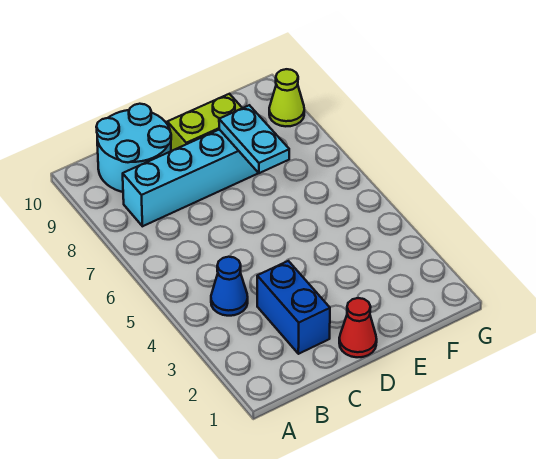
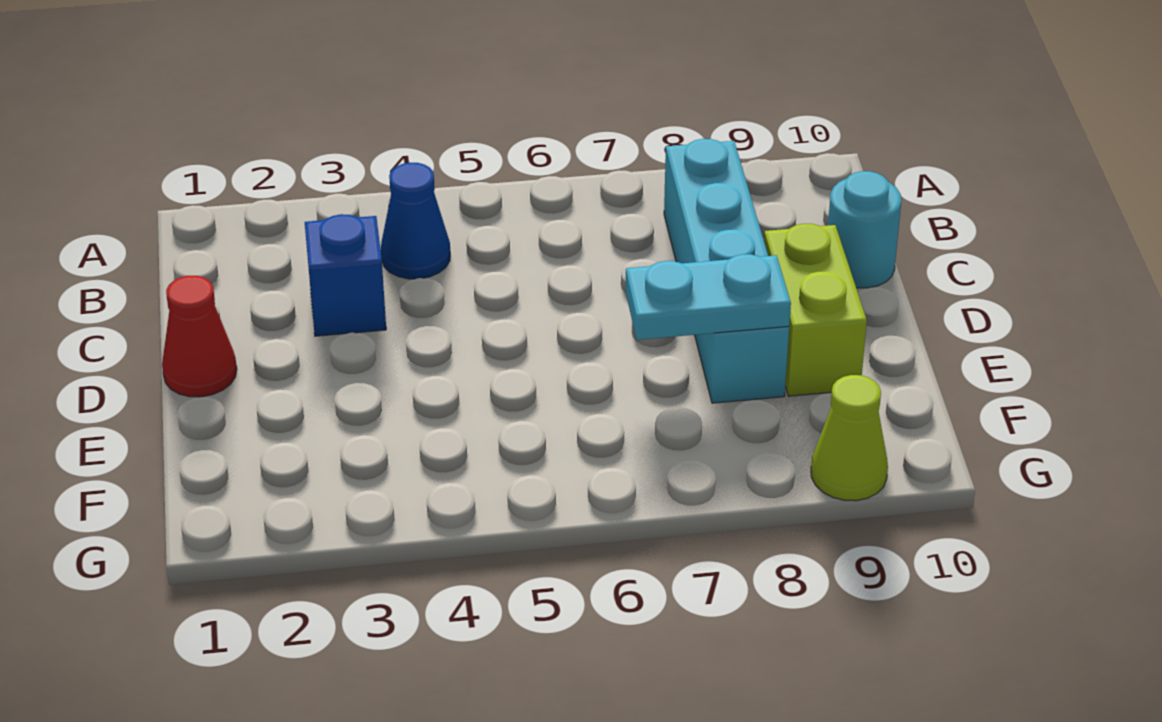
cyan 2x2 round brick [96,104,171,192] -> cyan 1x1 round brick [828,171,901,288]
blue 1x2 brick [257,261,330,354] -> blue 1x1 brick [305,214,386,336]

